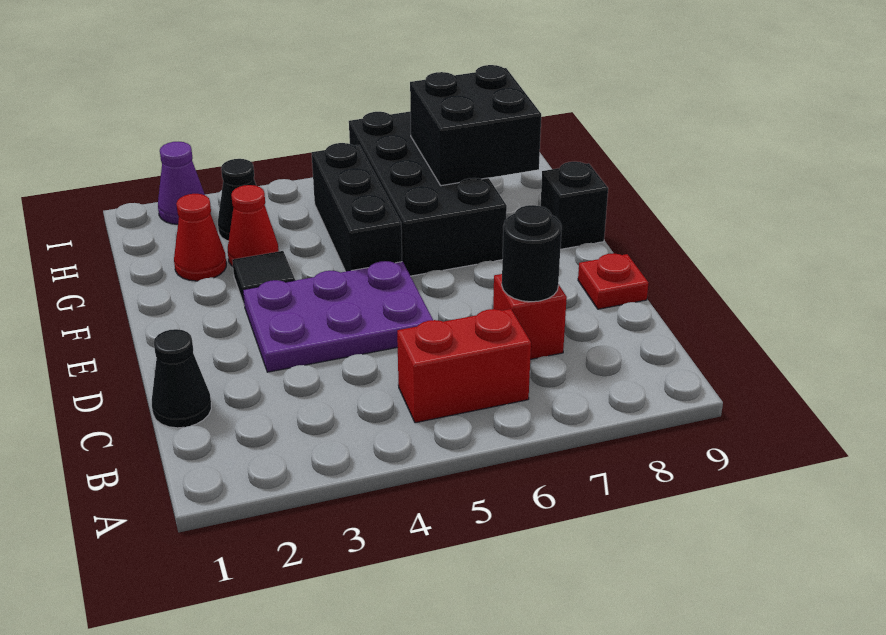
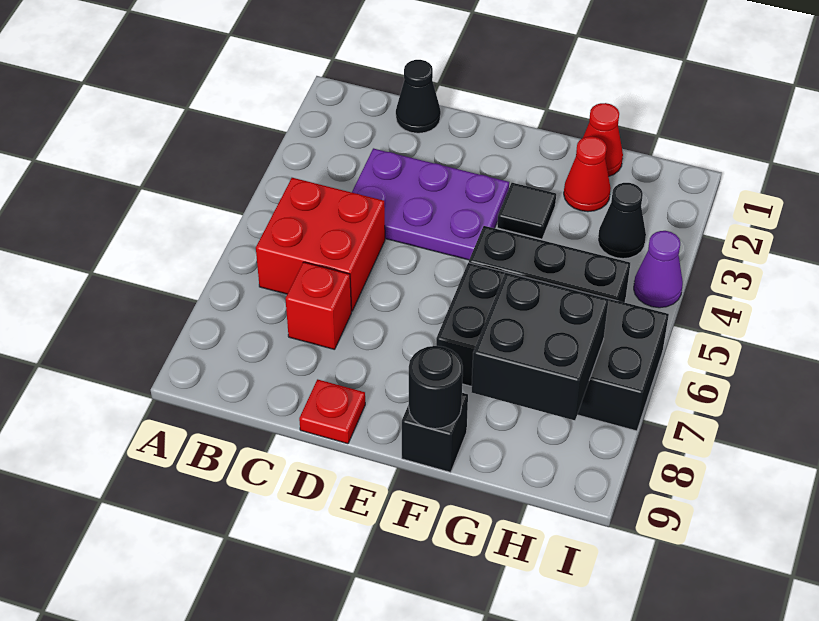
red 1x2 brick [397,309,531,423] -> red 2x2 brick [256,178,385,311]
black 1x1 round brick [502,205,562,302] -> black 1x1 round brick moved to [409,346,463,429]
purple 2x3 plate [243,261,433,372] -> purple 2x3 plate turned to [352,148,509,260]
red 1x1 cone [228,185,279,266] -> red 1x1 cone moved to [583,103,623,176]
purple 1x1 cone [158,142,205,224] -> purple 1x1 cone moved to [634,231,683,308]

